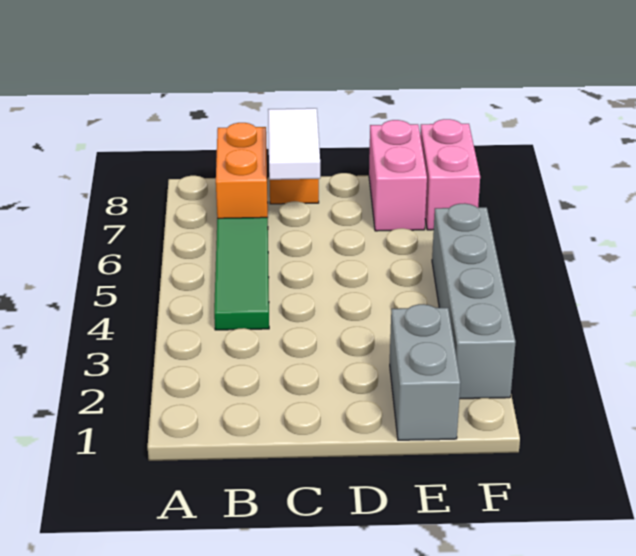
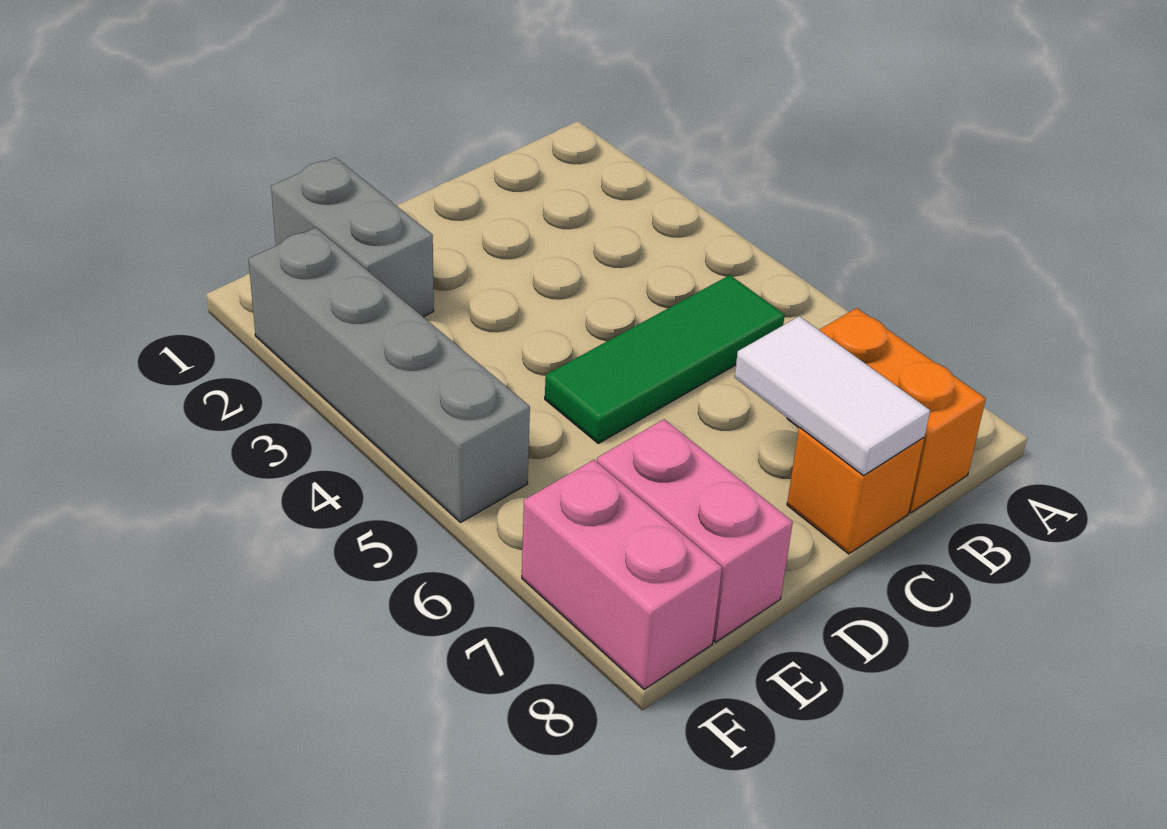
green 1x3 tile [214,217,269,330] -> green 1x3 tile turned to [545,275,785,443]

